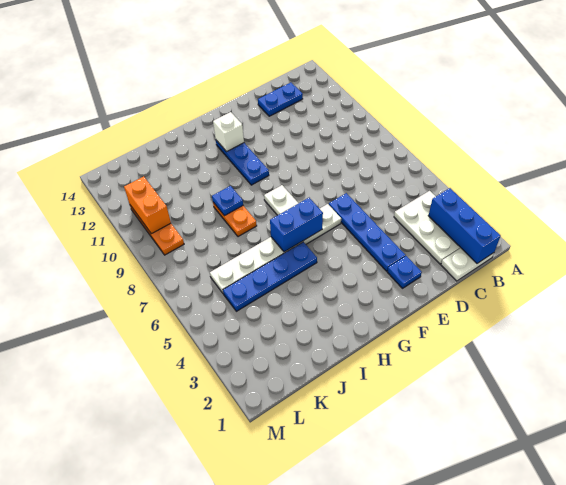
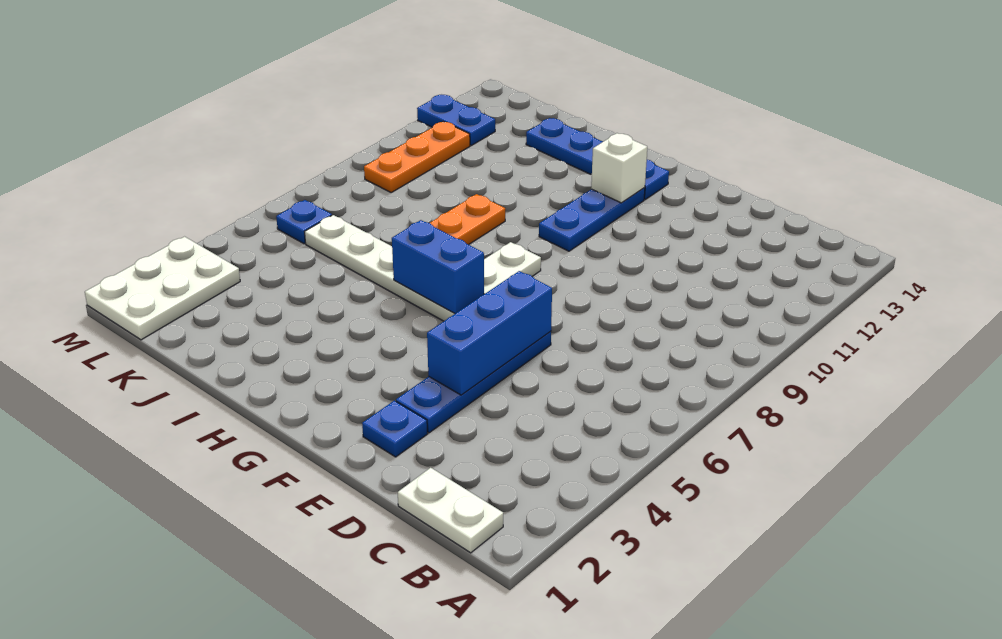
blue 1x3 brick [428,188,501,263] -> blue 1x3 brick moved to [427,271,552,395]
white 2x3 plate [394,191,461,264] -> white 2x3 plate moved to [85,237,240,340]
blue 1x2 plate [258,83,303,116] -> blue 1x2 plate moved to [417,95,495,145]
blue 1x4 plate [223,242,317,311] -> blue 1x4 plate moved to [526,118,669,199]
blue 1x1 plate [212,186,243,216] -> blue 1x1 plate moved to [276,200,332,244]
orange 1x2 brick [124,176,171,234] -> none

